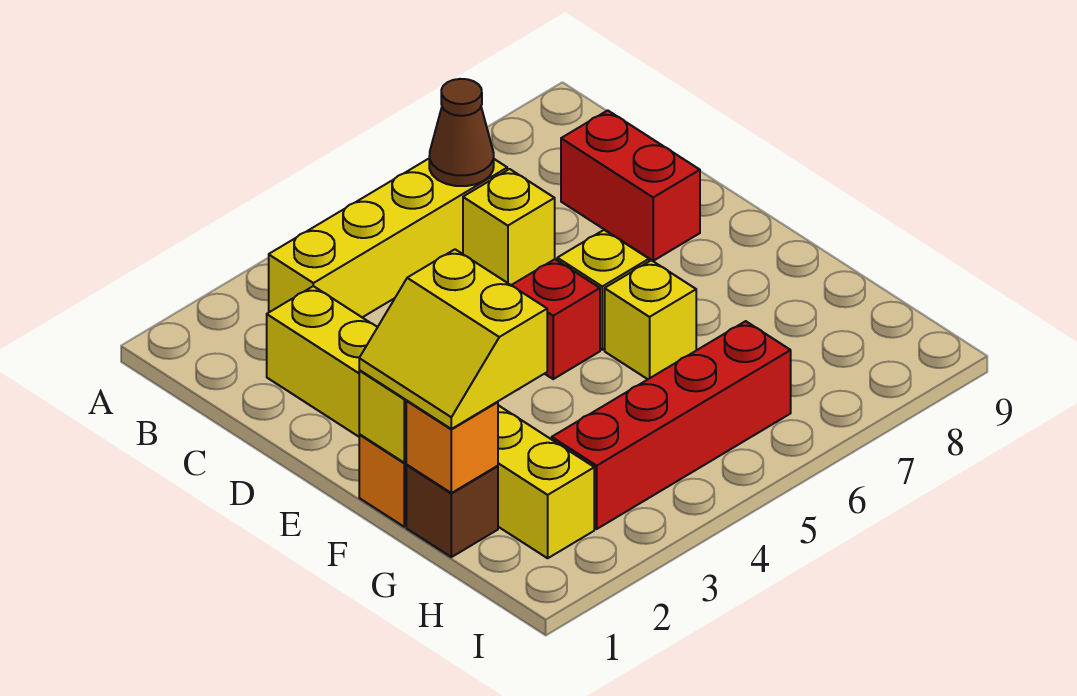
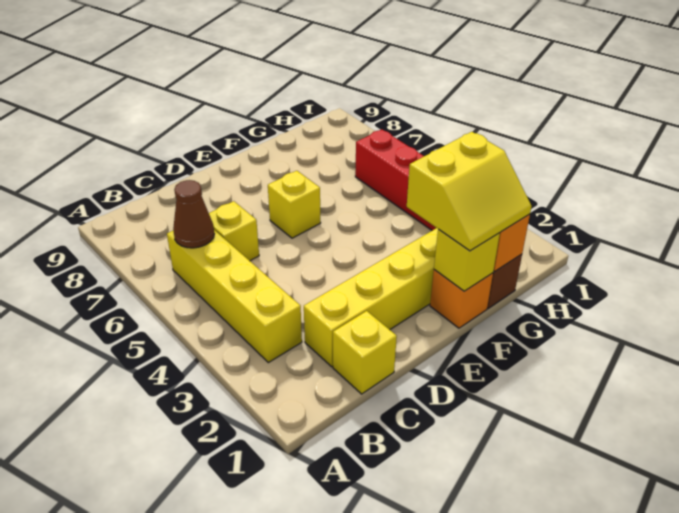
red 1x2 brick [561,110,700,261] -> none
red 1x1 brick [511,259,600,379] -> none
yellow 1x1 brick [605,260,696,379] -> yellow 1x1 brick moved to [333,311,397,394]

